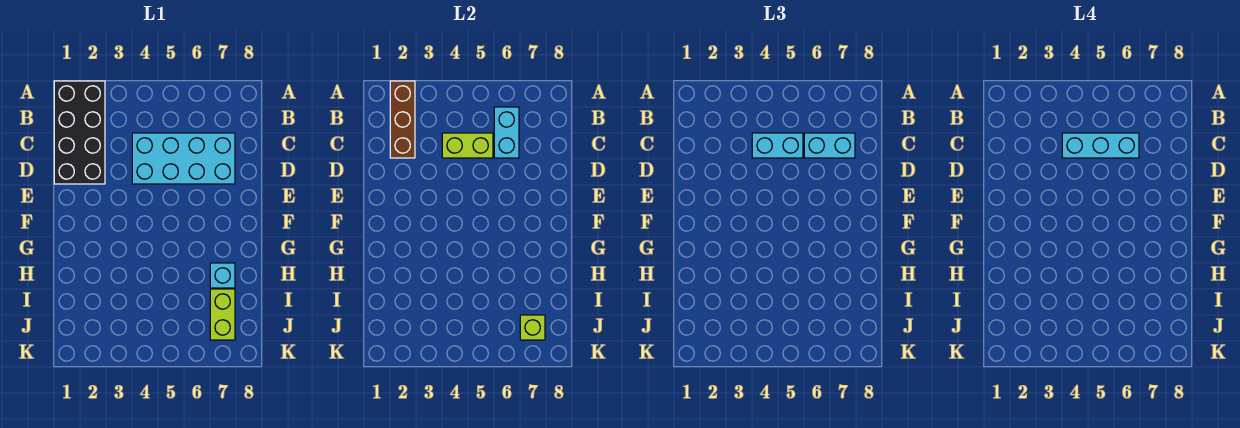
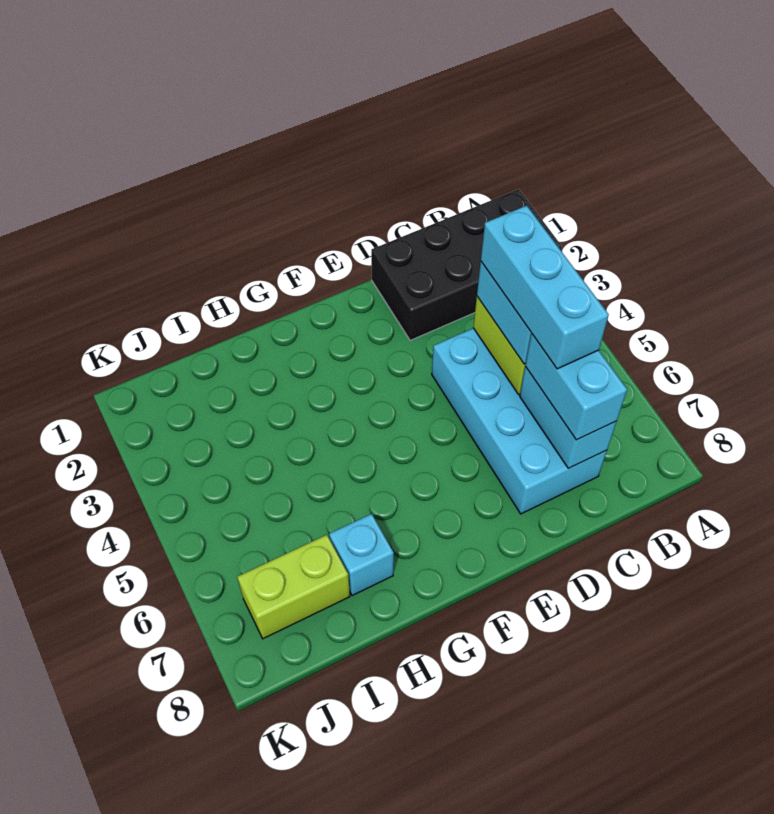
brown 1x3 brick [390,81,415,158] -> none
cyan 1x2 brick [494,107,519,158] -> cyan 1x2 brick turned to [520,367,617,468]
lime 1x1 brick [520,315,545,340] -> none

